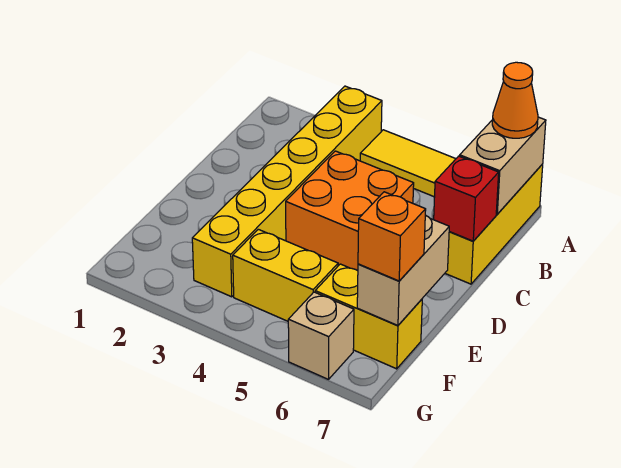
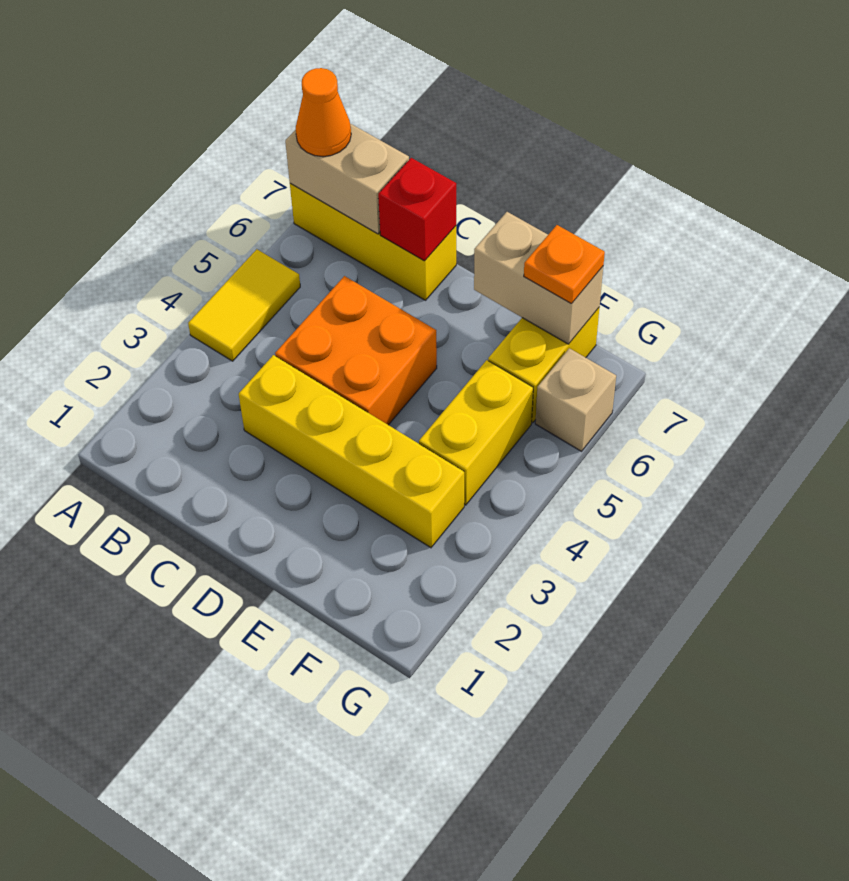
yellow 1x6 brick [192,86,382,297] -> yellow 1x4 brick [239,355,464,548]
orange 1x1 brick [358,192,426,281] -> orange 1x1 plate [524,225,605,304]

